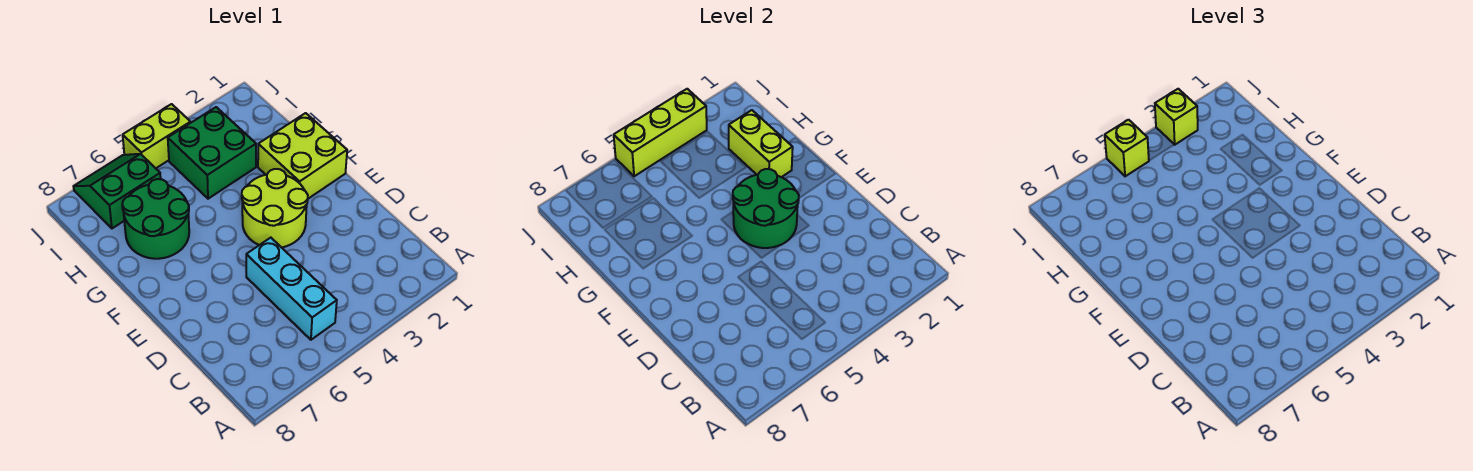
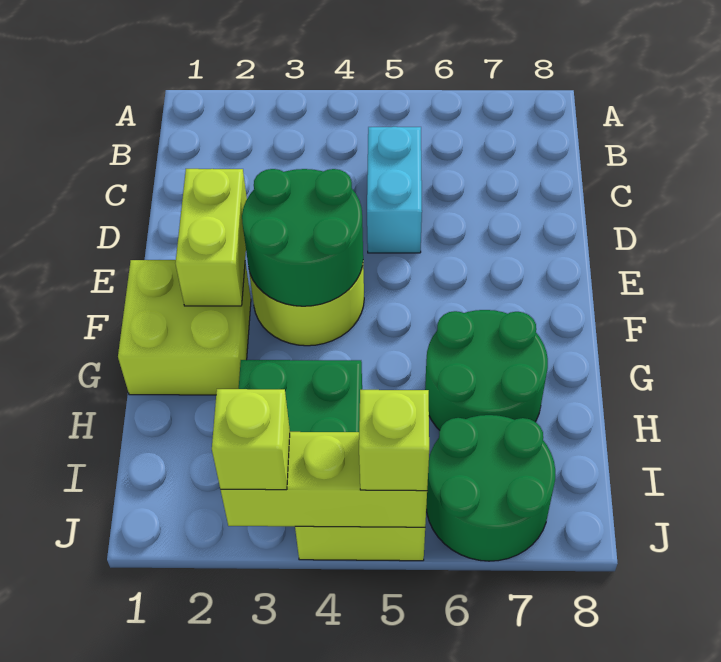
cyan 1x3 brick [246,238,337,340] -> cyan 1x2 brick [367,127,422,253]
lime 1x2 brick [729,110,793,177] -> lime 1x2 brick moved to [176,169,247,306]
green 2x2 slope [73,154,161,228] -> green 2x2 round brick [426,415,555,561]

